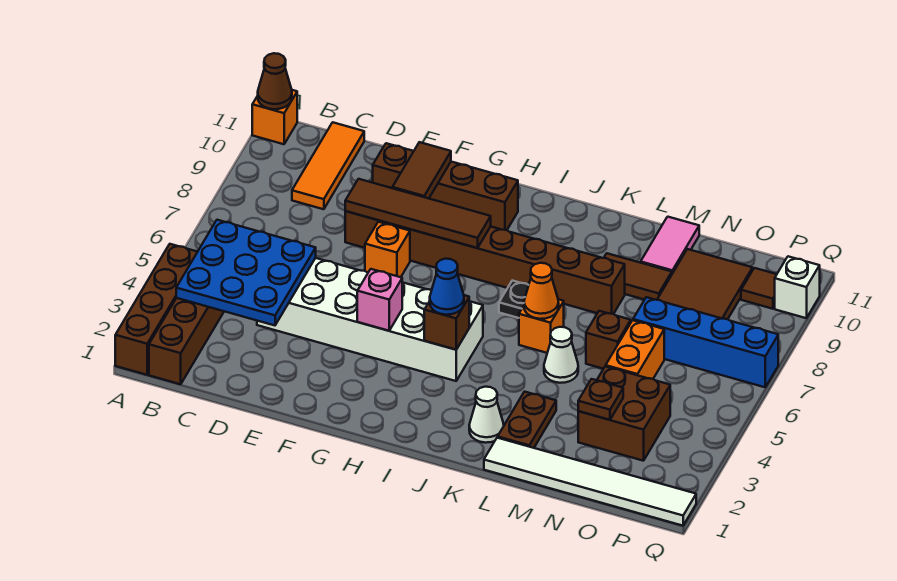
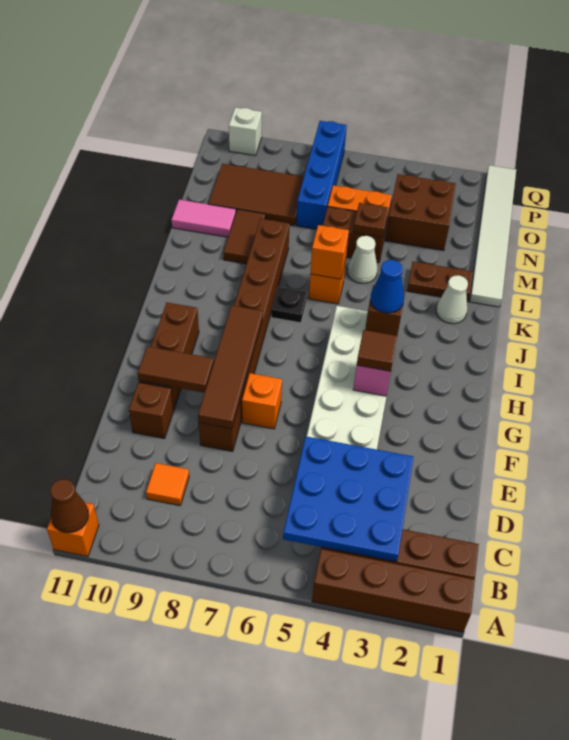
orange 1x3 tile [292,122,364,209] -> orange 1x1 tile [146,463,189,506]
orange 1x1 cone [524,263,559,319] -> orange 1x1 brick [310,225,349,279]
brown 1x1 brick [586,311,631,369] -> brown 1x2 brick [323,207,387,263]
brown 1x1 plate [578,379,623,420] -> brown 1x1 plate moved to [353,203,388,237]
brown 1x1 tile [741,268,777,309] -> brown 1x1 tile moved to [357,330,397,371]

